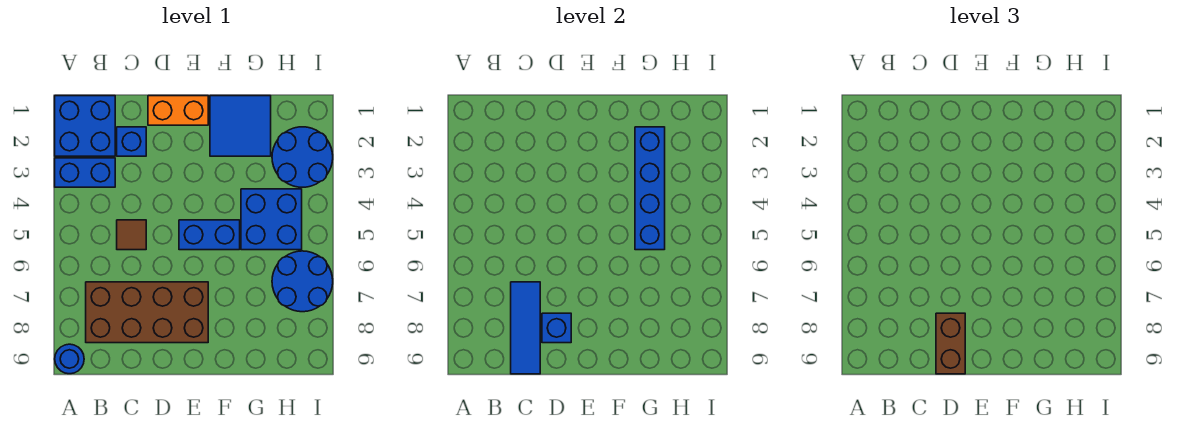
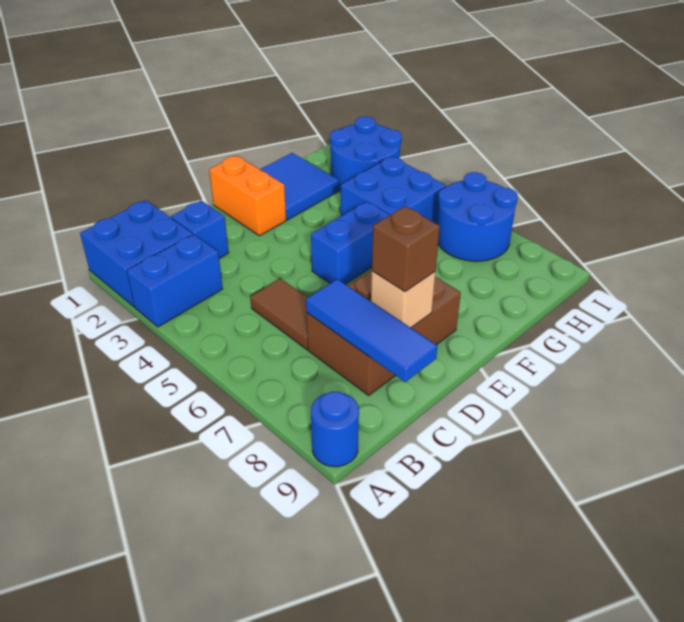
brown 2x4 brick [86,282,208,343] -> brown 2x3 brick [306,270,461,395]
brown 1x1 tile [117,220,146,250] -> brown 1x2 tile [250,279,308,349]
orange 1x2 brick [148,96,208,125] -> orange 1x2 brick turned to [209,155,286,236]
blue 1x1 brick [542,313,571,343] -> tan 1x1 brick [371,271,435,328]
brown 1x2 brick [936,313,965,374] -> brown 1x1 brick [372,206,440,292]
blue 1x4 brick [635,127,665,250] -> none

